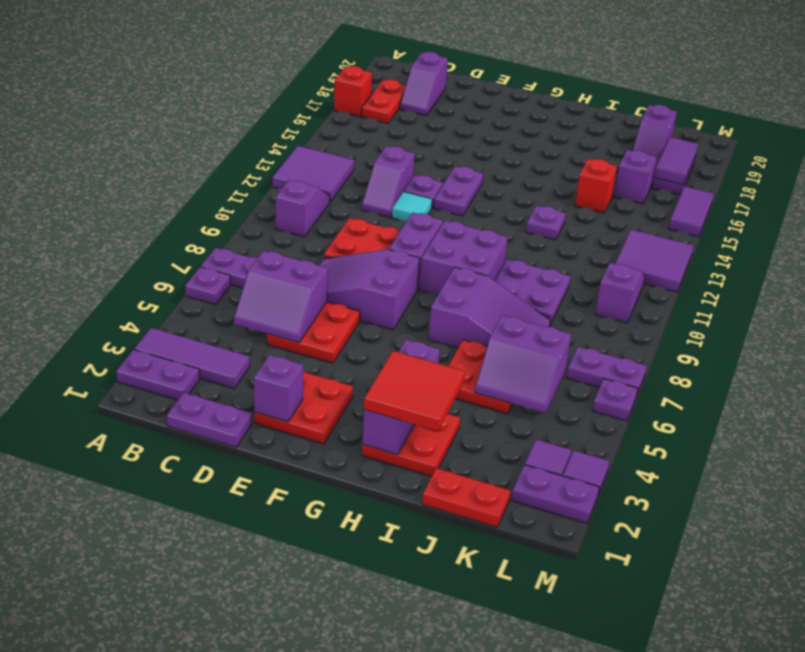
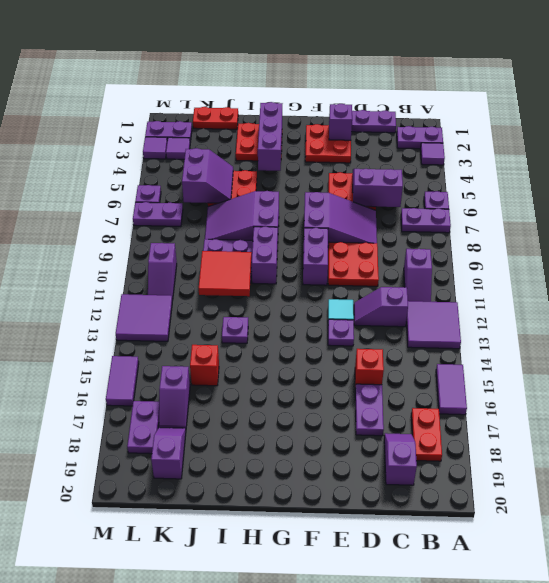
purple 1x3 tile [134,328,250,388] -> purple 1x1 tile [420,143,445,165]
red 1x1 brick [334,66,372,117] -> red 1x1 brick moved to [355,349,384,387]
purple 1x2 slope [362,146,415,218] -> purple 1x2 slope turned to [354,287,408,327]
purple 1x2 plate [434,166,483,216] -> purple 1x2 plate moved to [355,384,384,436]
purple 2x2 brick [420,221,508,295] -> purple 1x2 brick [252,227,278,284]
red 2x2 tile [364,351,465,431] -> red 2x2 tile moved to [199,251,252,296]
purple 2x2 slope [475,315,571,413] -> purple 2x2 slope turned to [182,148,233,203]
purple 1x2 tile [654,137,698,185] -> purple 1x2 tile moved to [436,364,467,415]

